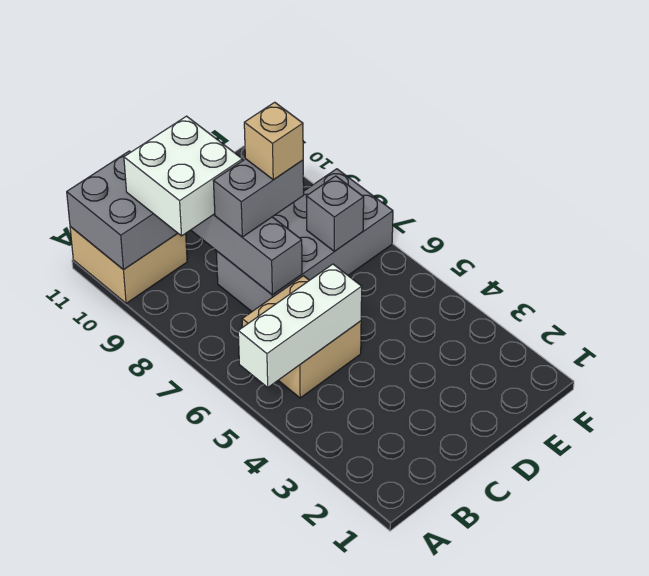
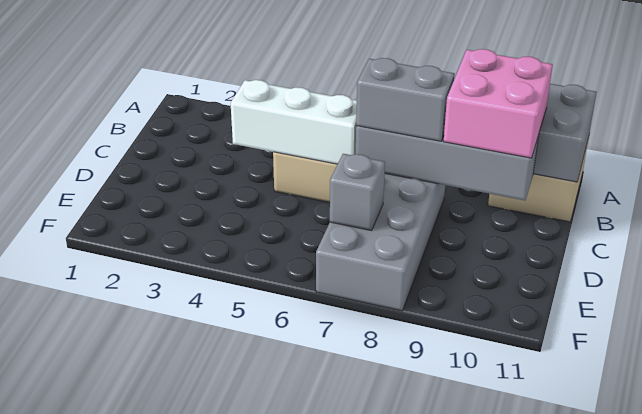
white 1x3 brick [238,264,362,387] -> white 1x3 brick turned to [231,80,357,164]
white 2x2 brick [124,116,243,236] -> pink 2x2 brick [444,49,553,158]
grey 1x2 brick [213,159,304,237] -> grey 1x2 brick turned to [356,58,455,141]
tan 1x1 brick [244,102,303,180] -> none

